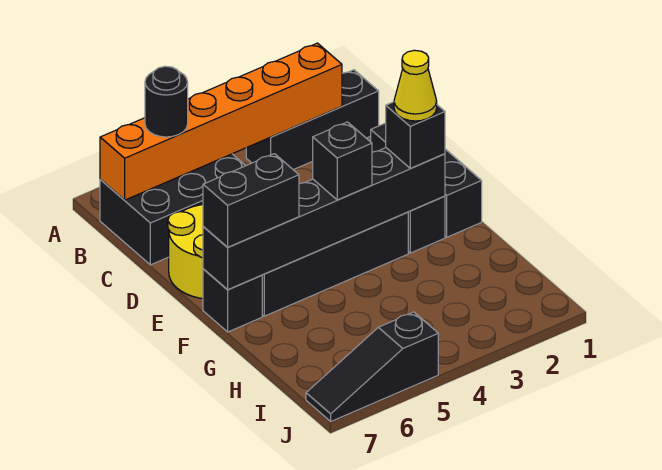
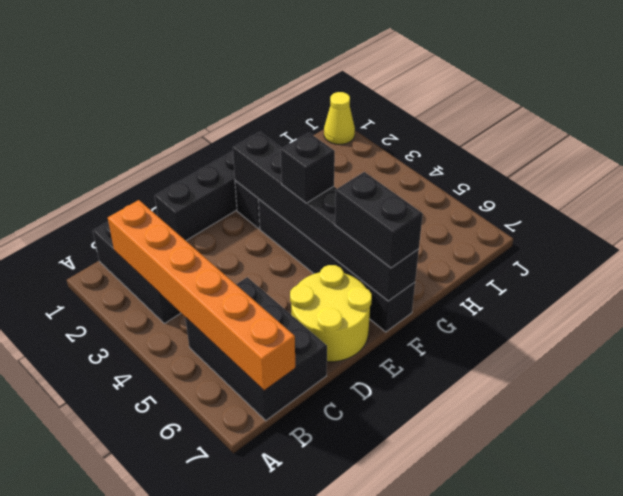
black 1x1 round brick [145,66,188,137] -> none
black 1x1 brick [386,102,445,168] -> none
yellow 1x1 cone [394,50,437,121] -> yellow 1x1 cone moved to [324,92,355,144]
black 1x3 slope [306,312,438,421] -> none

